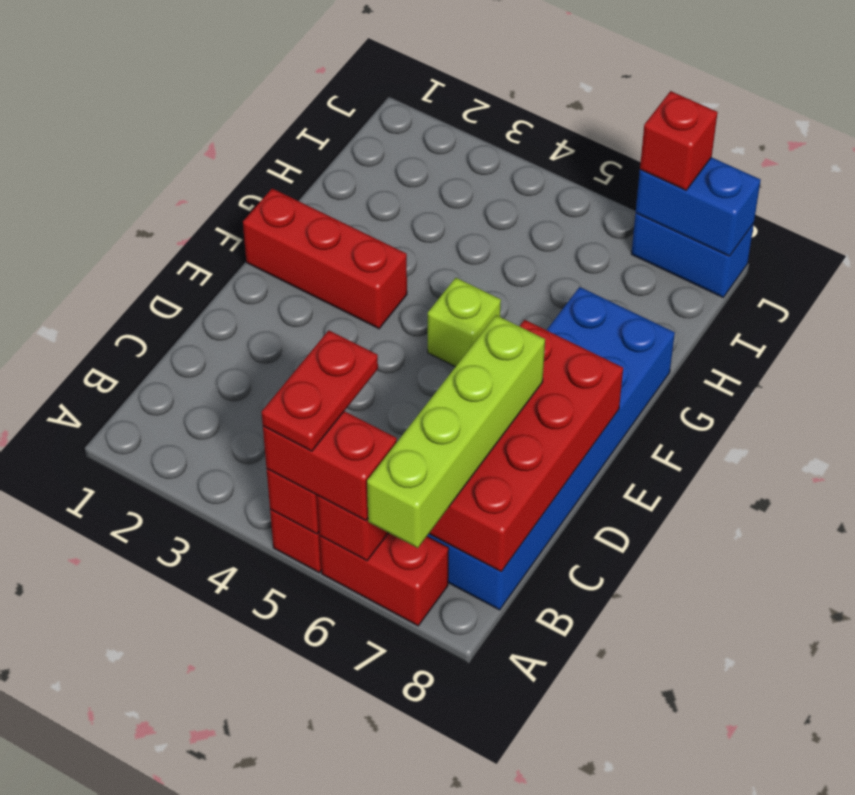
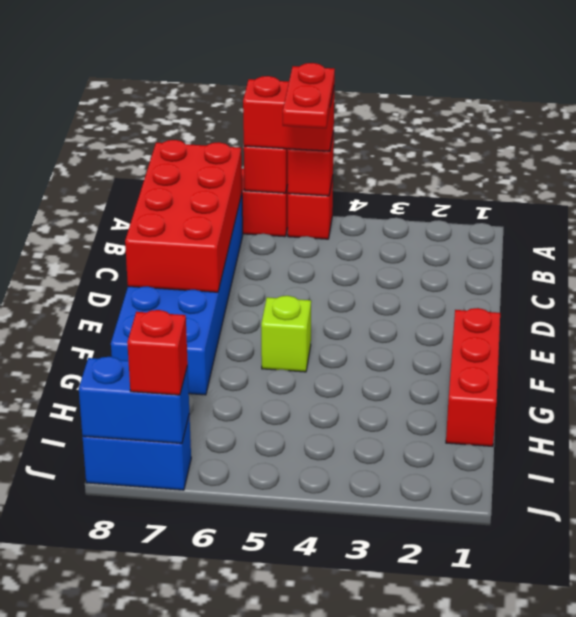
lime 1x4 brick [367,315,545,548] -> none
red 1x3 brick [243,189,407,329] -> red 1x3 brick turned to [446,308,500,446]

